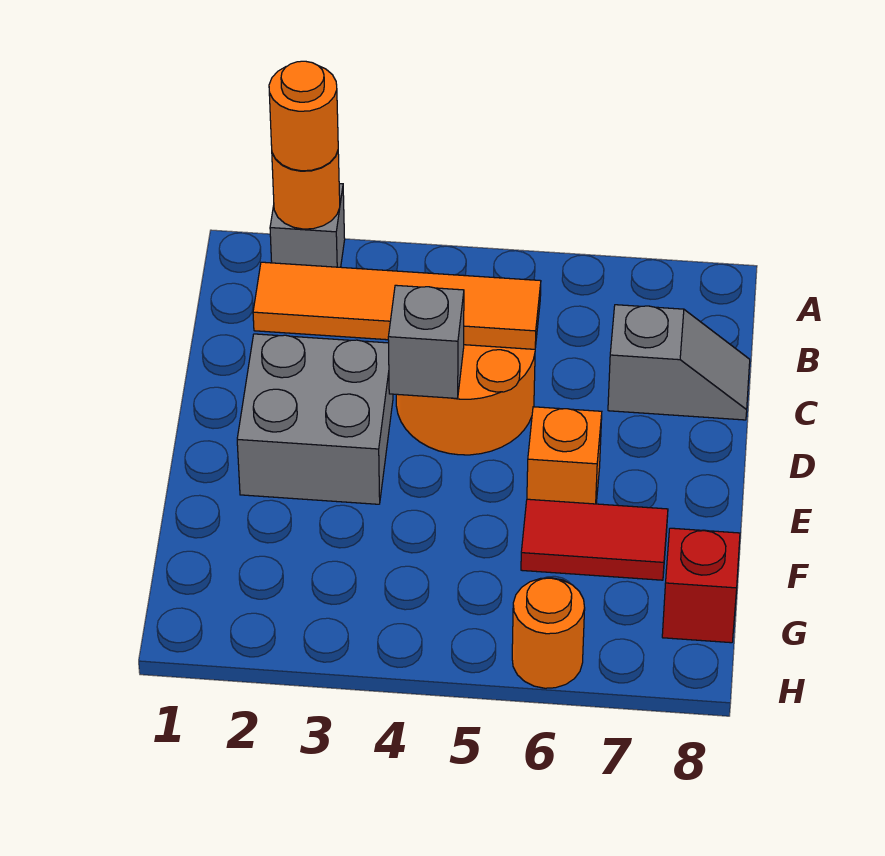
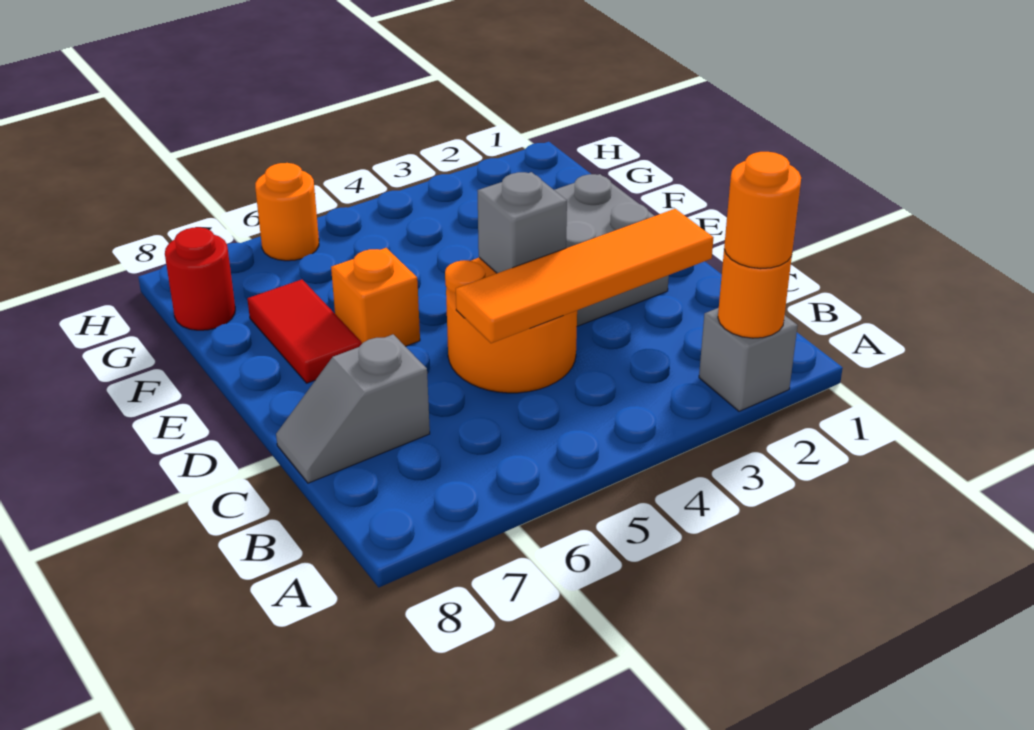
red 1x2 tile [521,499,668,580] -> red 1x2 tile turned to [247,280,362,383]
red 1x1 brick [662,528,740,643] -> red 1x1 round brick [165,227,235,330]

